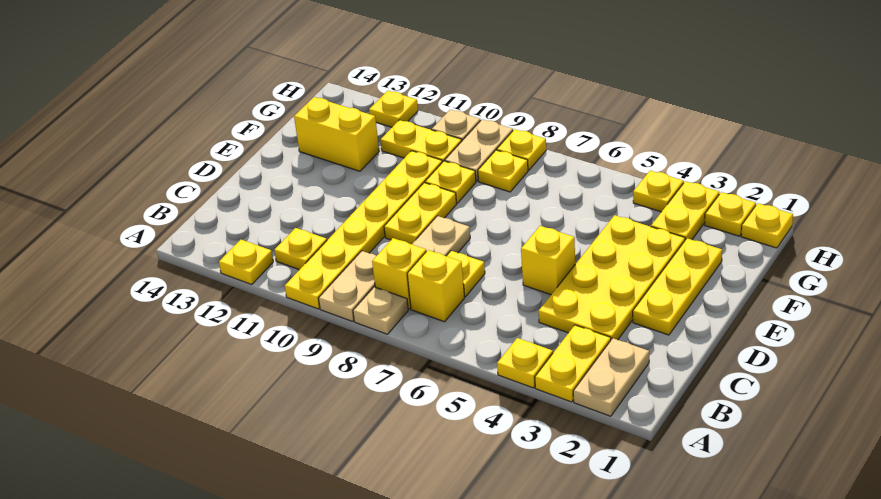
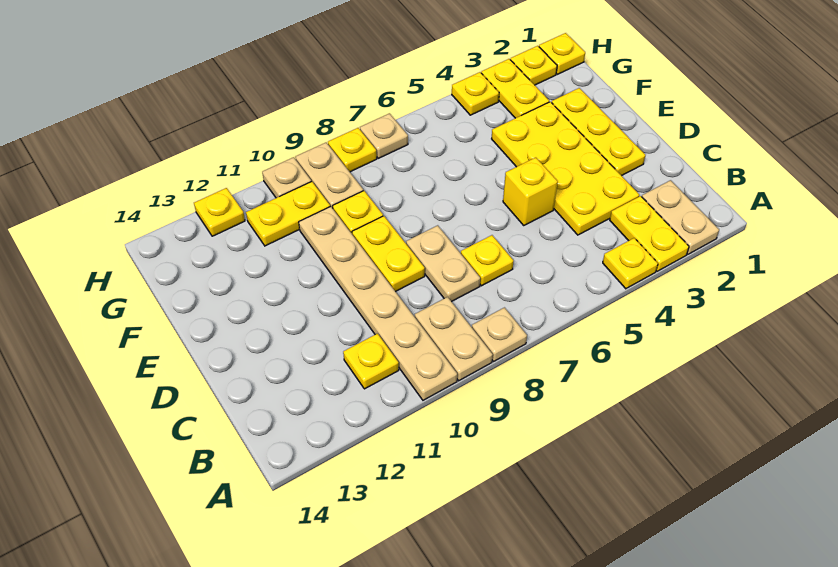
yellow 1x6 plate [285,151,442,309] -> tan 1x6 plate [299,207,457,400]
yellow 1x1 plate [219,240,273,284] -> none
yellow 1x1 brick [407,250,465,322] -> none
yellow 1x1 brick [372,238,426,309] -> none
yellow 1x2 brick [294,97,379,171] -> none
yellow 1x1 plate [478,150,528,192] -> none
none -> tan 1x1 plate [360,113,408,158]

